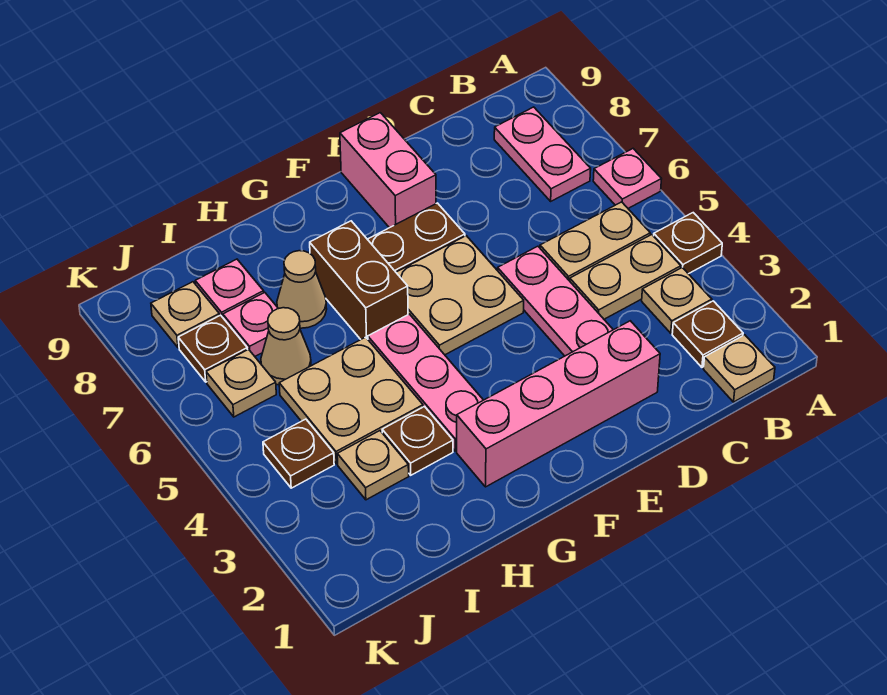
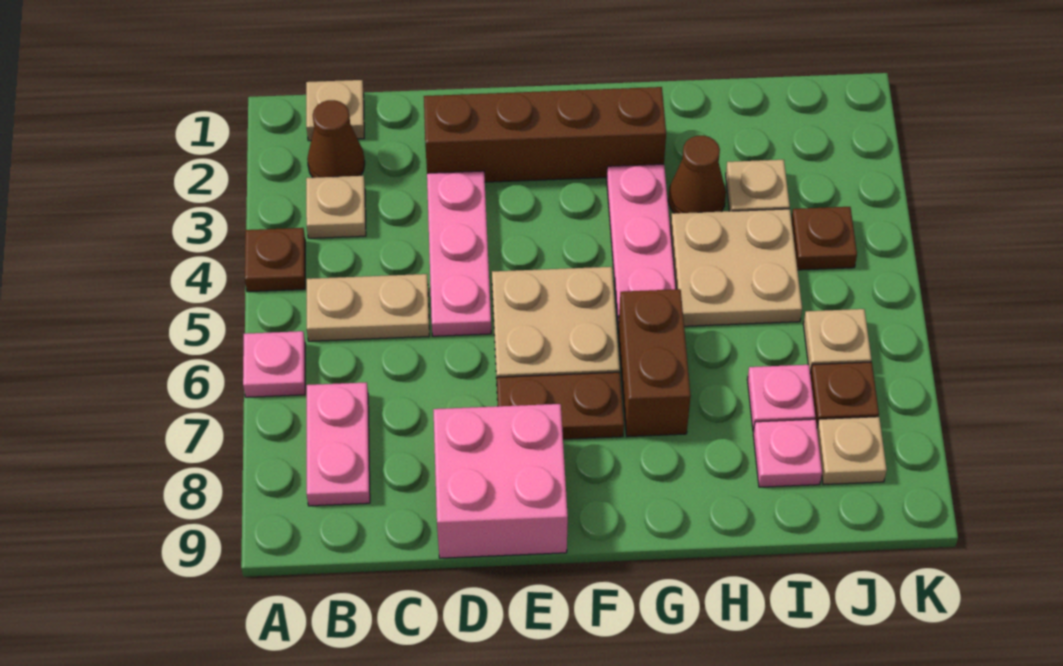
brown 1x1 plate [672,301,743,367] -> brown 1x1 cone [307,100,365,178]
tan 1x2 plate [570,235,681,319] -> none
pink 1x4 brick [457,321,660,487] -> brown 1x4 brick [424,87,666,182]
pink 1x2 brick [340,113,436,228] -> pink 2x2 brick [433,404,568,558]
brown 1x1 plate [382,407,453,475] -> brown 1x1 cone [668,136,726,213]
tan 1x1 cone [277,251,327,328] -> none
tan 1x1 cone [261,308,311,385] -> none

